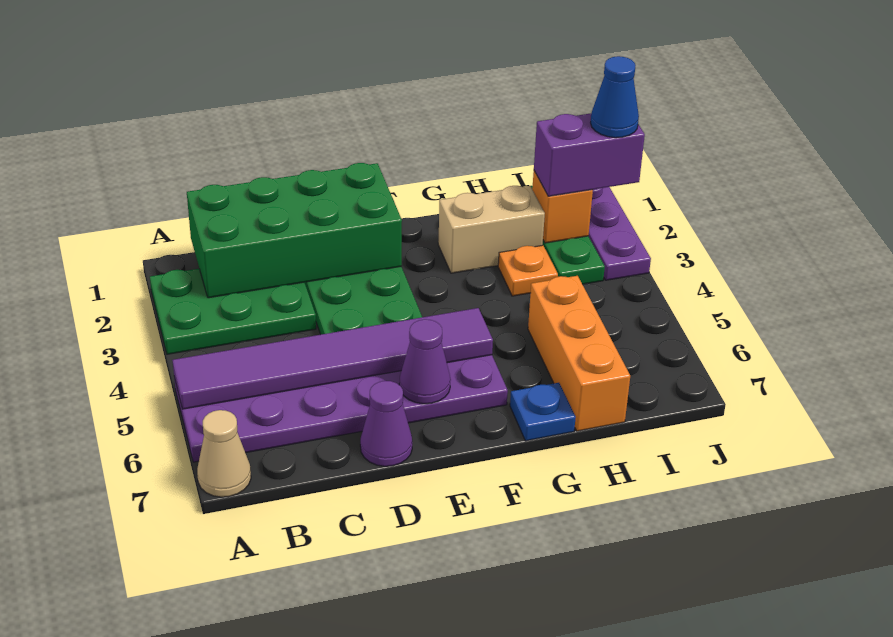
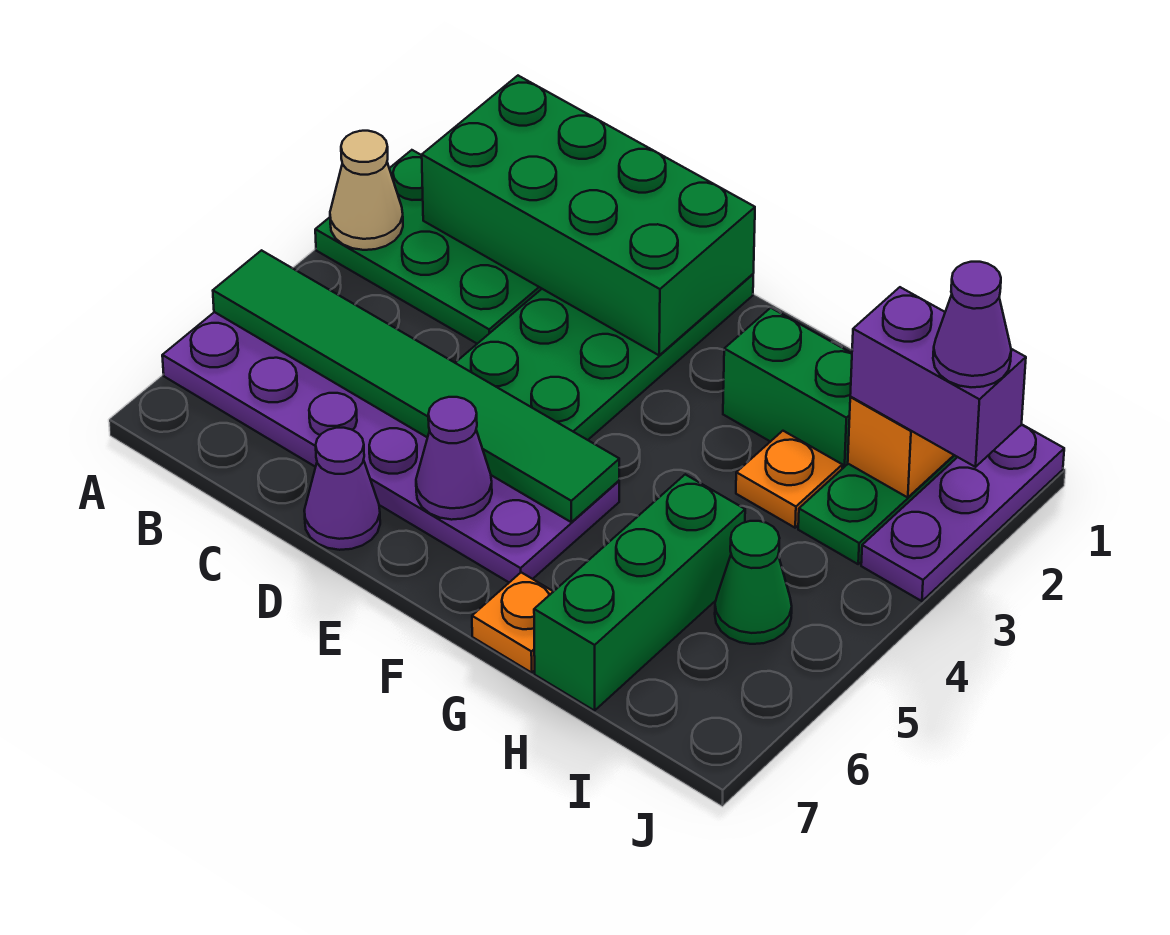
purple 1x6 tile [172,308,493,409] -> green 1x6 tile [213,250,619,522]
tan 1x1 cone [197,410,251,497] -> tan 1x1 cone moved to [330,131,403,250]
tan 1x2 brick [438,186,545,273] -> green 1x2 brick [723,308,852,469]
blue 1x1 plate [510,383,576,441] -> orange 1x1 plate [472,572,553,673]
orange 1x3 brick [528,276,630,431] -> green 1x3 brick [534,474,745,711]
none -> green 1x1 cone [715,521,792,644]
blue 1x1 cone [591,56,639,138] -> purple 1x1 cone [933,262,1011,387]

